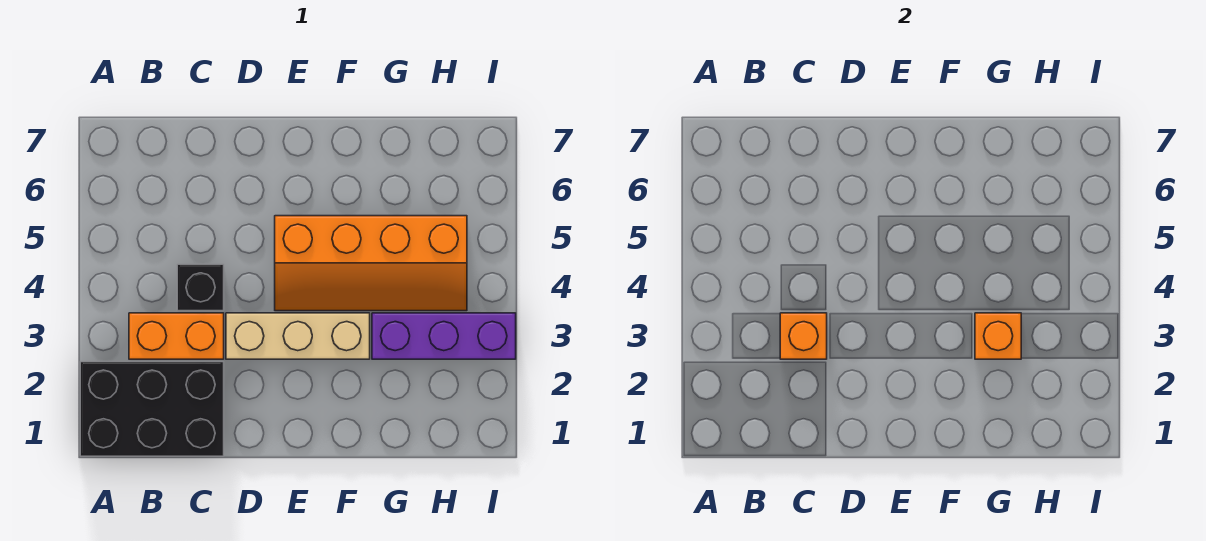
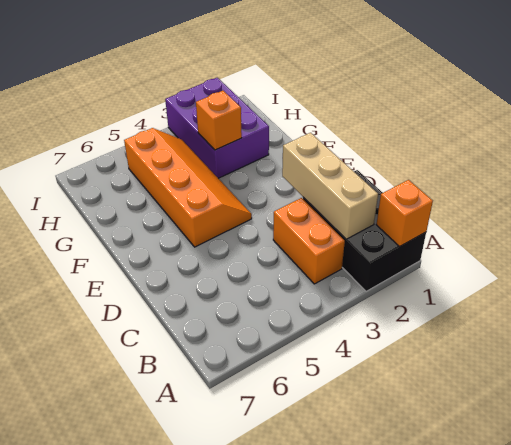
orange 1x1 brick [780,313,827,359] -> orange 1x1 brick moved to [376,180,433,247]
black 1x1 brick [177,264,224,311] -> none
tan 1x3 brick [226,313,370,359] -> tan 1x3 brick moved to [282,133,378,239]
purple 1x3 brick [372,313,516,359] -> purple 2x3 brick [165,78,269,178]

